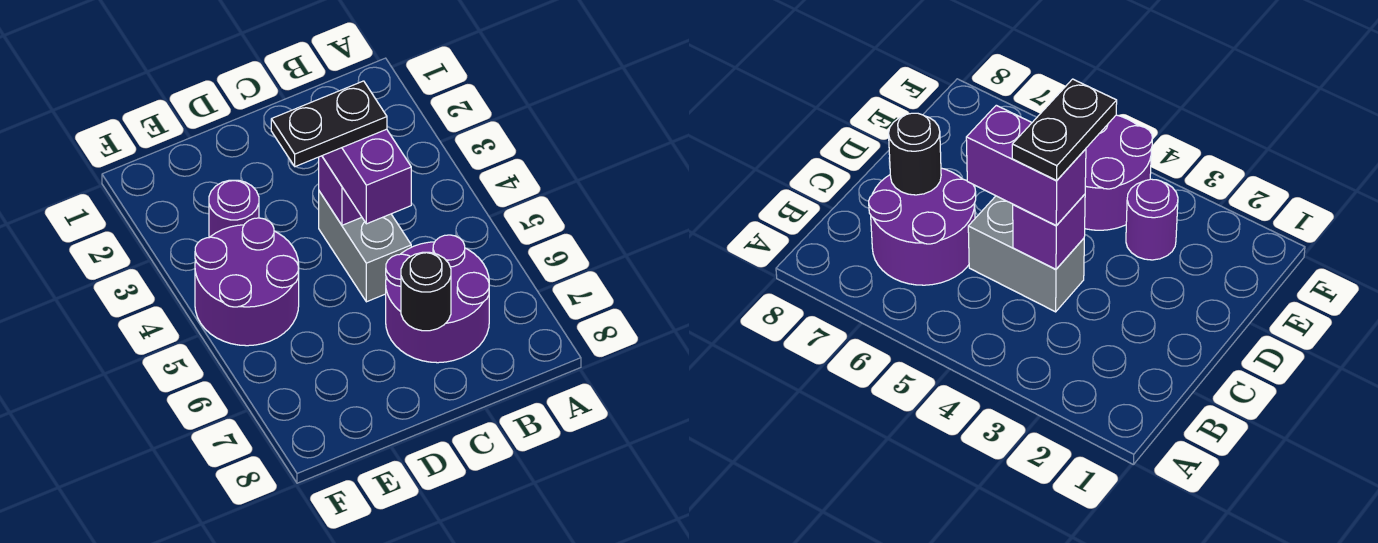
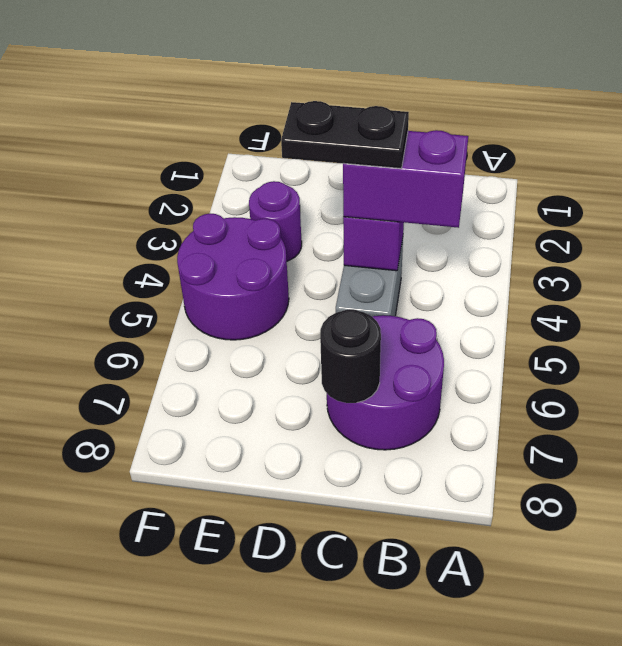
purple 1x2 brick [322,129,411,224] -> purple 1x2 brick turned to [343,130,468,228]

